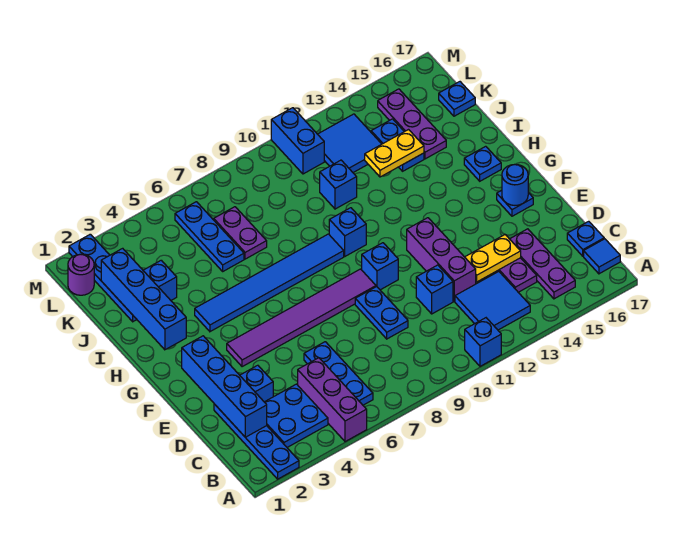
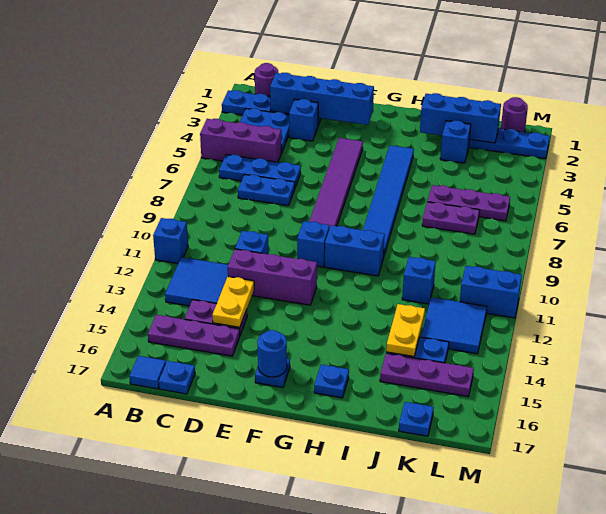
none -> purple 1x1 round brick [255,63,278,96]
blue 1x2 plate [355,287,408,339] -> blue 1x2 plate moved to [238,174,295,206]
blue 1x4 brick [101,248,186,350] -> blue 1x3 brick [420,93,501,143]
blue 1x1 brick [329,208,366,256] -> blue 1x2 brick [325,225,385,276]
blue 1x3 plate [175,202,244,271] -> purple 1x3 plate [427,185,510,221]

